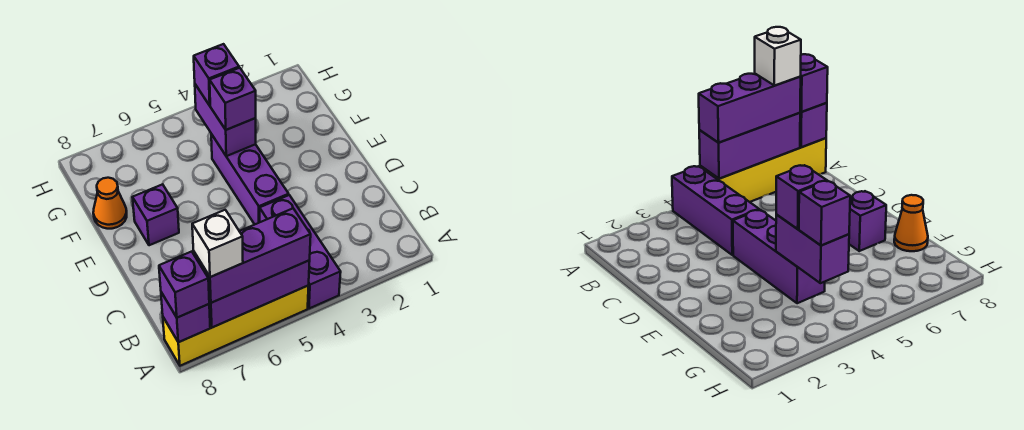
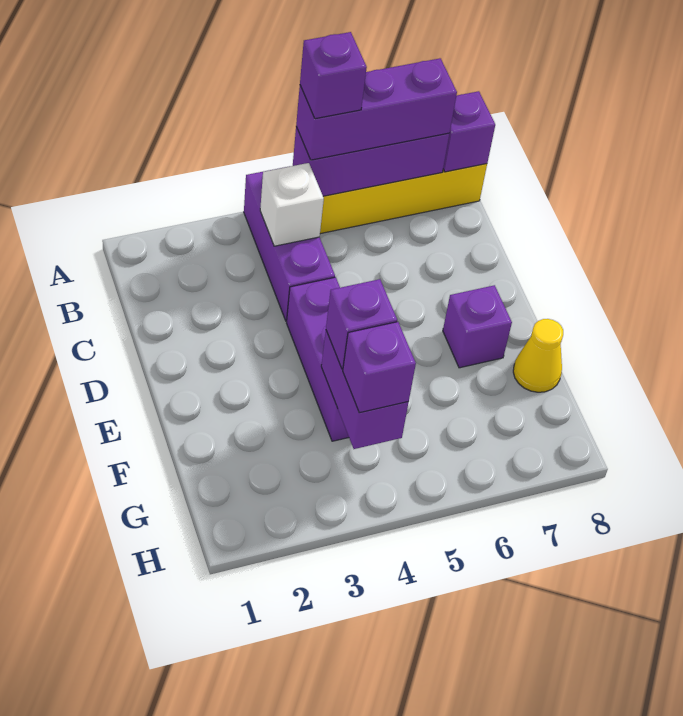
white 1x1 brick [192,210,243,277] -> white 1x1 brick moved to [260,163,324,246]
purple 1x1 brick [159,252,209,318] -> purple 1x1 brick moved to [300,32,367,119]
orange 1x1 cone [93,178,127,229] -> yellow 1x1 cone [513,319,563,392]

